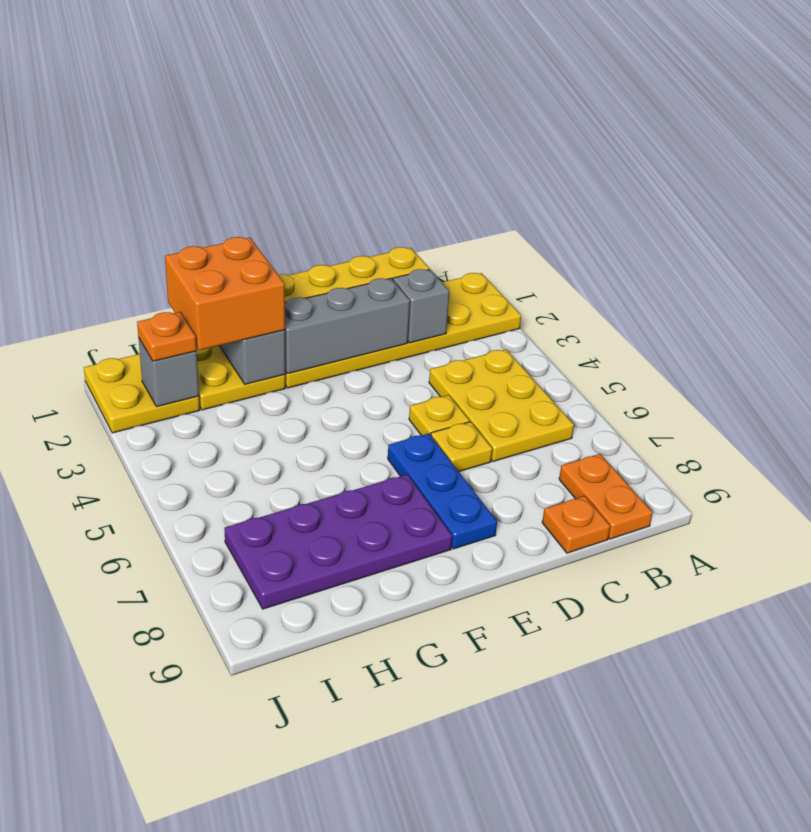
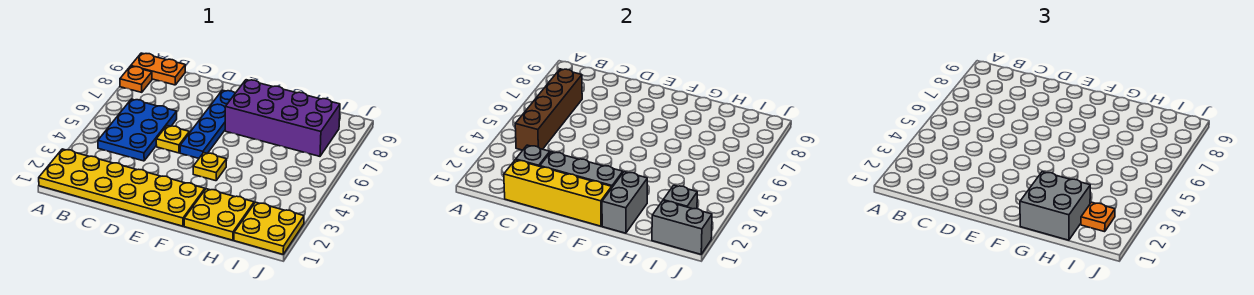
yellow 2x3 plate [429,349,574,461] -> blue 2x3 plate [98,99,177,161]
none -> brown 1x4 brick [515,69,582,150]
orange 1x2 plate [559,454,653,539] -> orange 1x2 plate turned to [131,53,185,85]
orange 1x1 plate [542,496,610,553] -> orange 1x1 plate moved to [120,66,152,92]
yellow 1x1 plate [431,422,492,471] -> yellow 1x1 plate moved to [193,153,227,181]
blue 1x3 plate [388,433,497,549] -> blue 1x4 plate [180,90,235,158]
purple 2x4 plate [224,475,452,609] -> purple 2x4 brick [225,80,340,156]
orange 2x2 brick [165,237,285,350] -> grey 2x2 brick [1020,172,1090,240]
none -> grey 1x2 brick [652,201,712,254]

